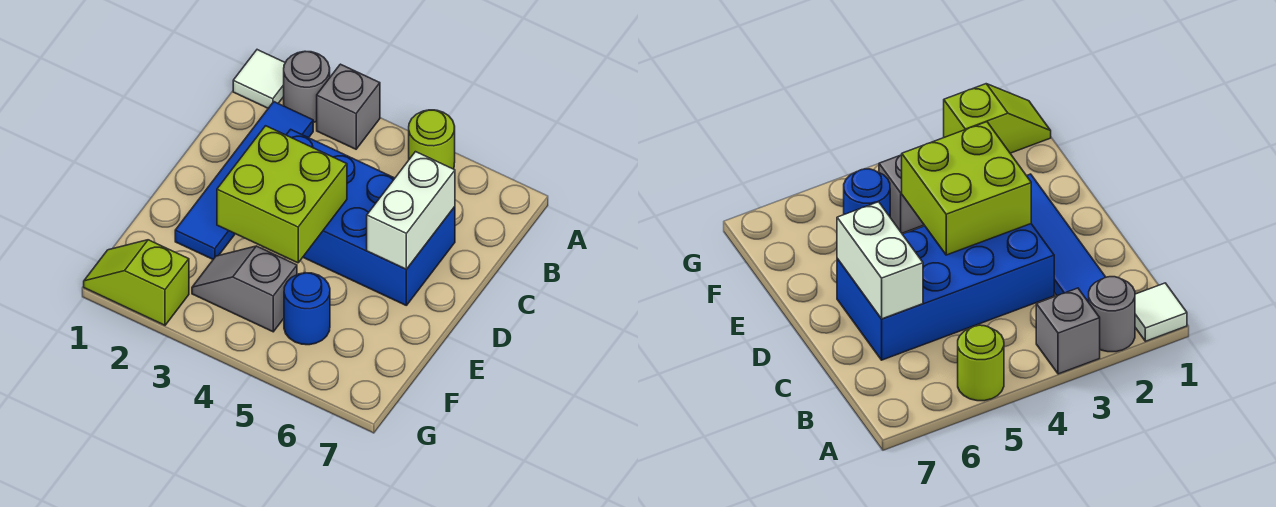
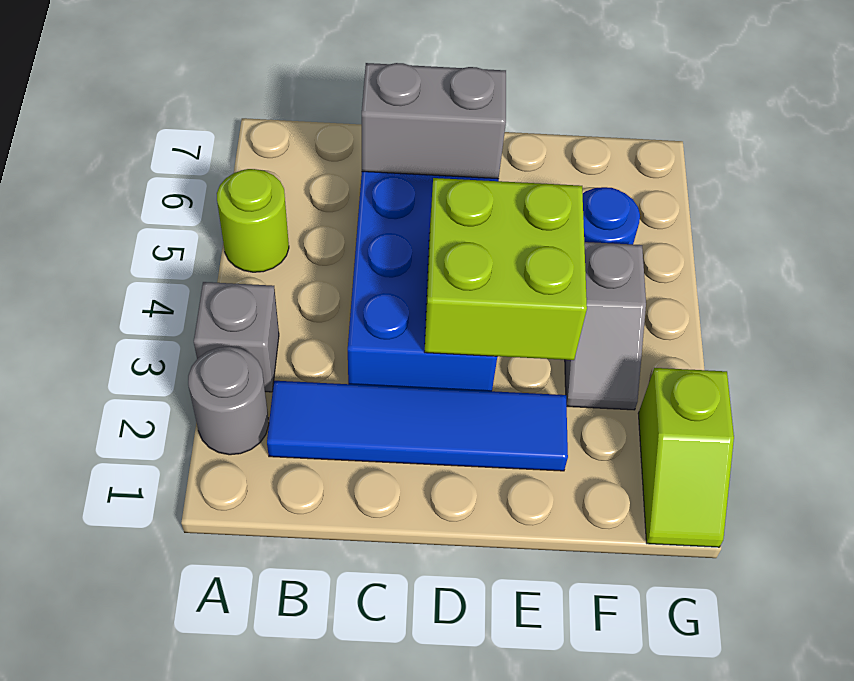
white 1x1 tile [233,50,285,108] -> none
white 1x2 brick [367,152,455,269] -> grey 1x2 brick [362,63,506,179]

